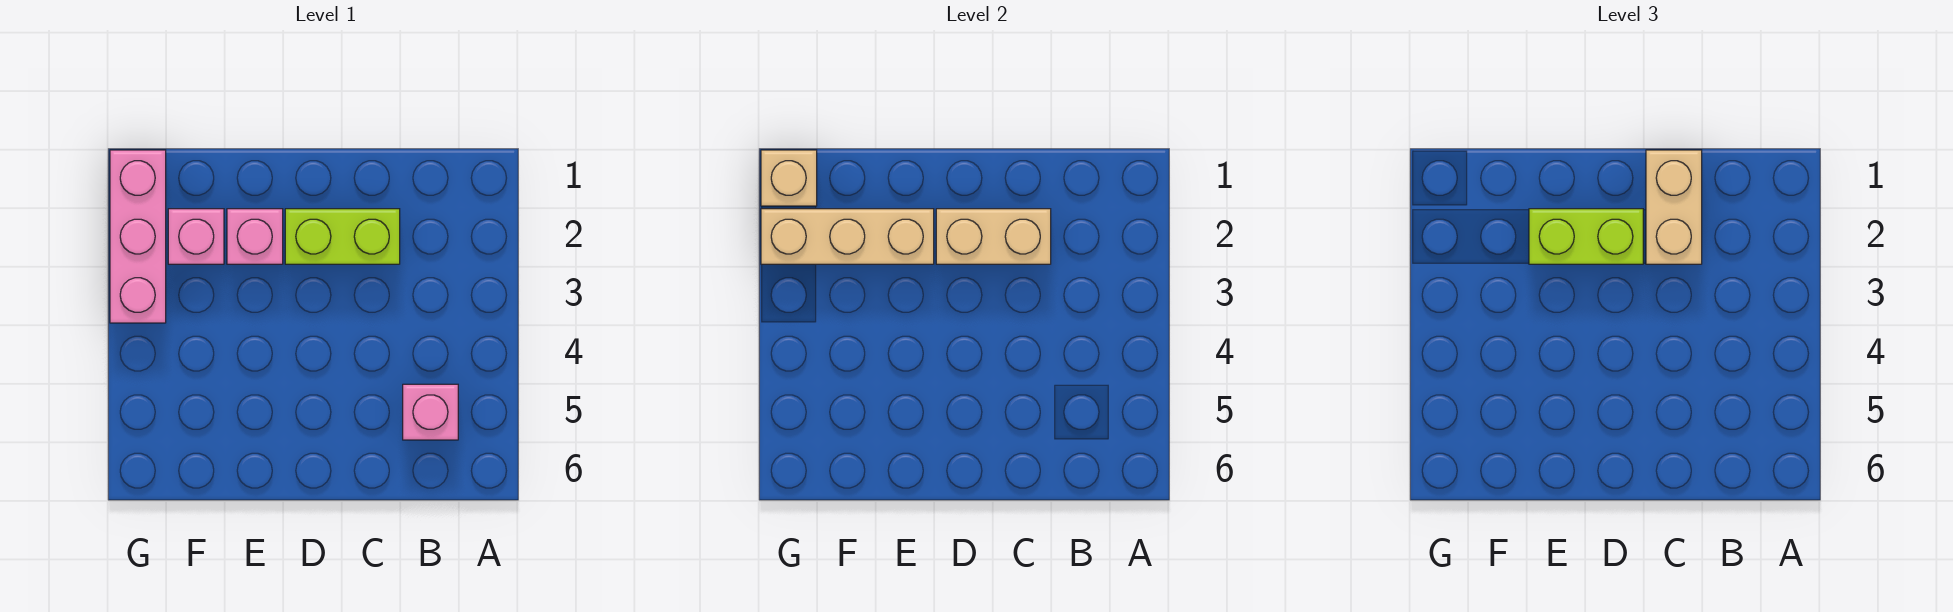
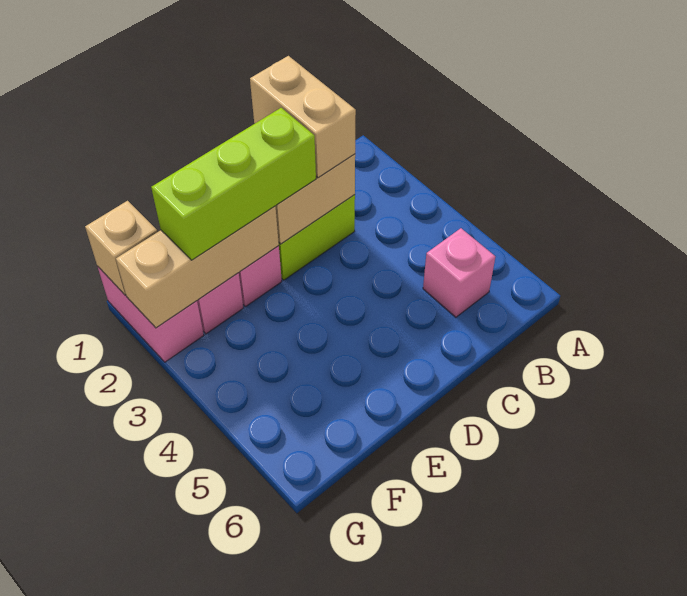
lime 1x2 brick [1529,209,1643,264] -> lime 1x3 brick [151,108,316,260]
pink 1x3 brick [110,150,166,323] -> pink 1x2 brick [97,266,204,362]

